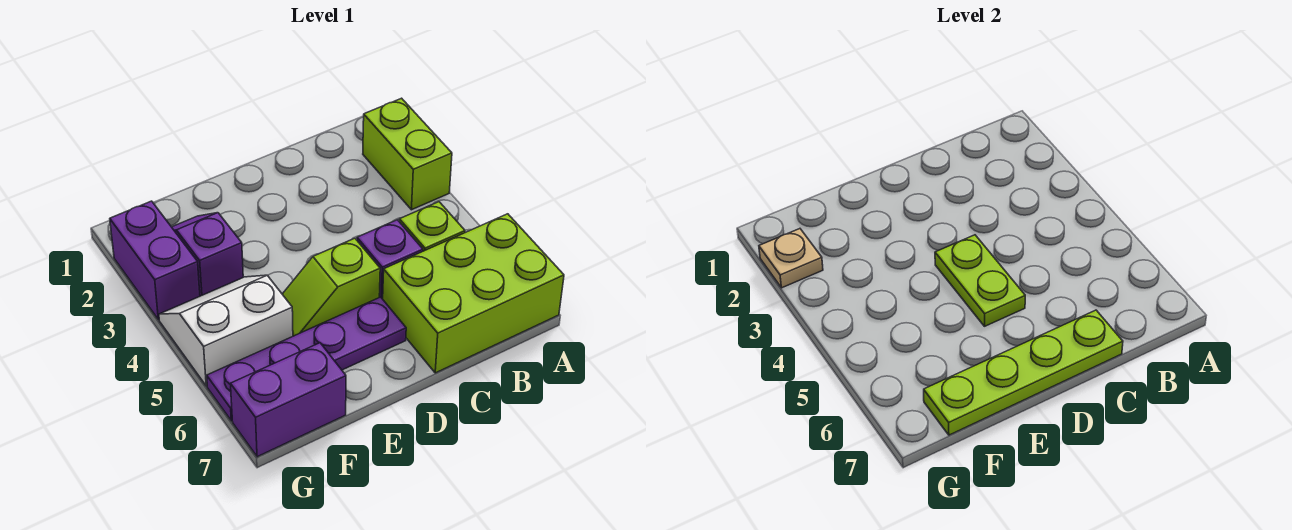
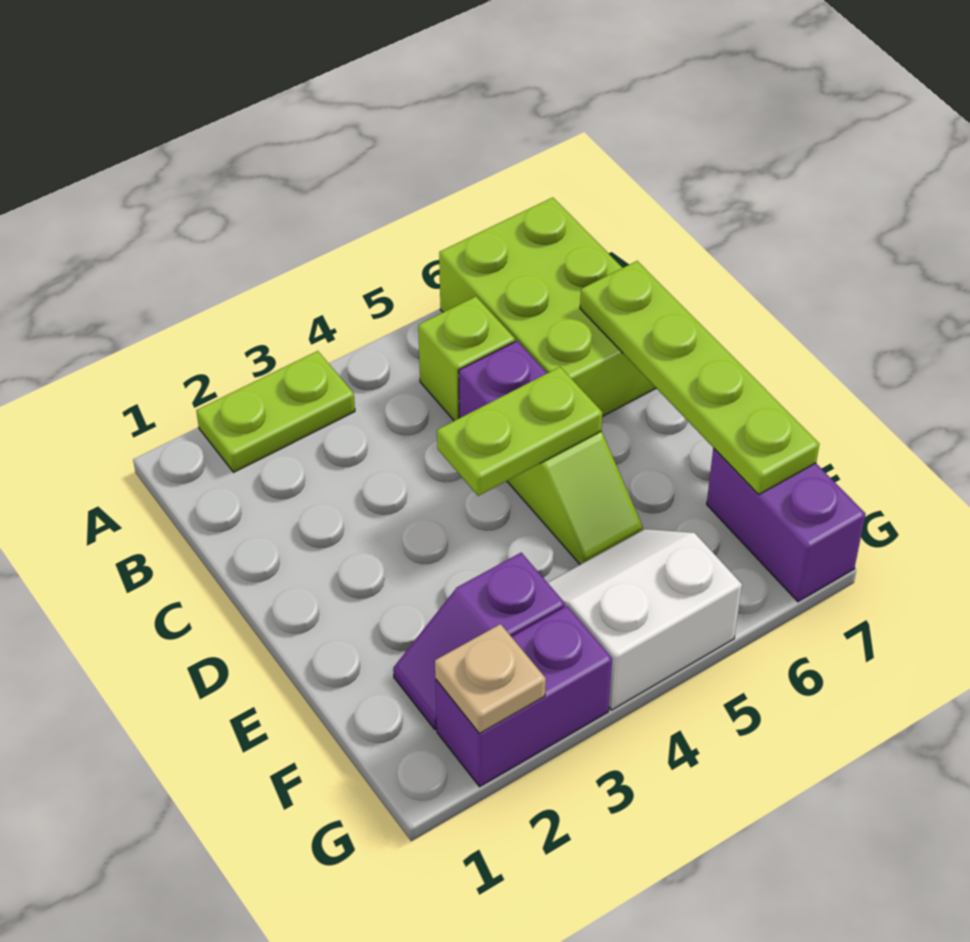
lime 1x2 brick [363,98,452,210] -> lime 1x2 plate [196,351,355,472]
purple 1x4 plate [207,297,406,421] -> none
white 2x2 slope [159,275,293,386] -> white 2x2 slope turned to [548,529,742,710]

